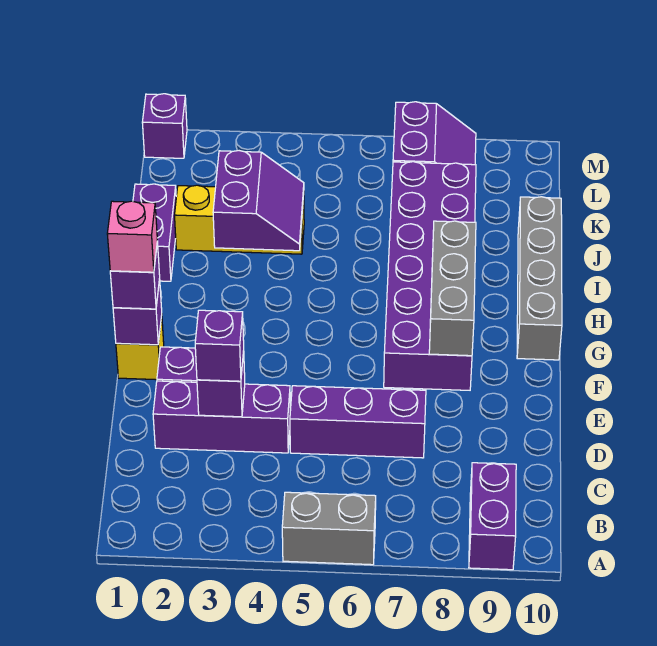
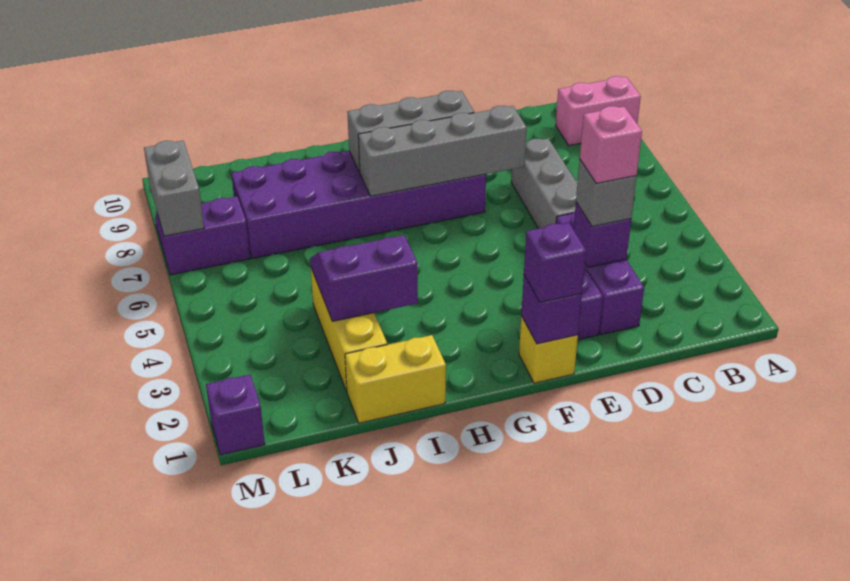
grey 1x2 brick [282,492,376,565] -> grey 1x2 brick moved to [144,141,204,236]
purple 1x2 brick [469,463,516,570] -> pink 1x2 brick [556,76,641,146]
purple 1x1 brick [195,310,244,381] -> grey 1x1 brick [576,160,637,226]
purple 1x3 brick [290,386,426,458] -> grey 1x3 brick [511,139,577,229]
pink 1x1 brick [107,201,157,272] -> pink 1x1 brick moved to [580,106,642,183]
grey 1x4 brick [517,197,562,360] -> grey 1x4 brick moved to [358,106,527,196]
purple 1x2 brick [133,184,176,281] -> yellow 1x2 brick [345,335,446,423]

